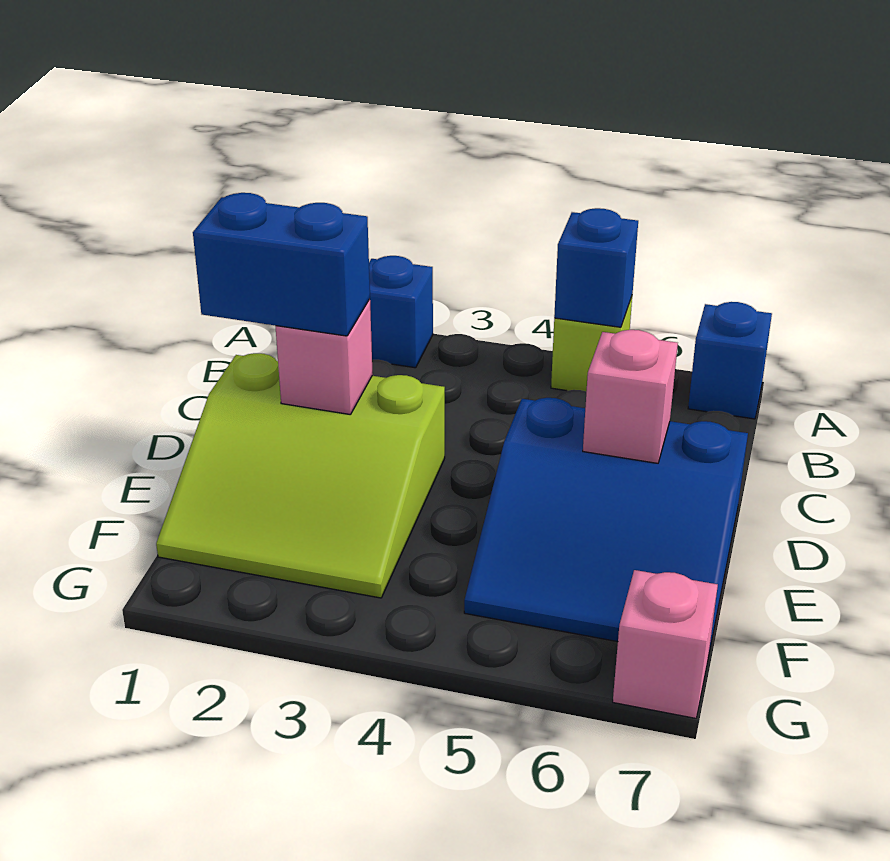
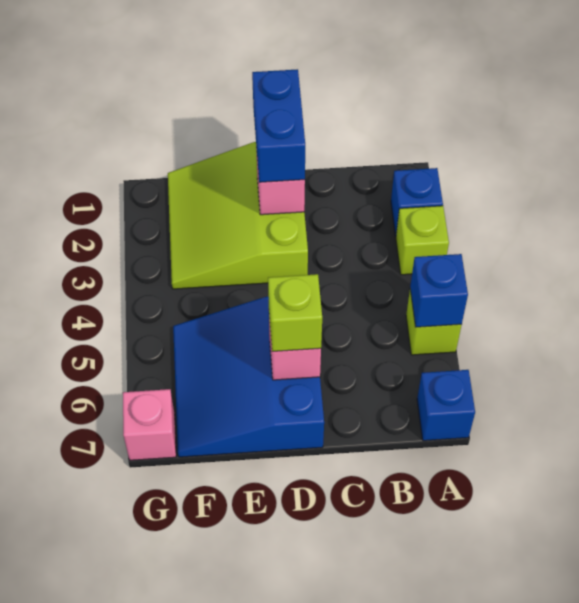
none -> lime 1x1 brick [396,206,449,275]
none -> lime 1x1 brick [268,274,322,352]

